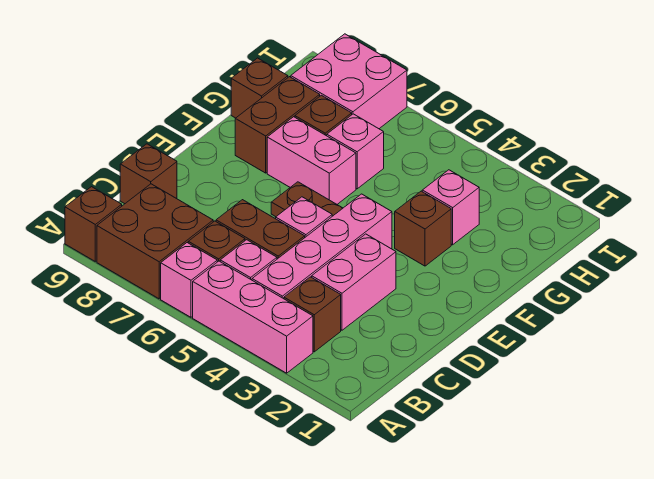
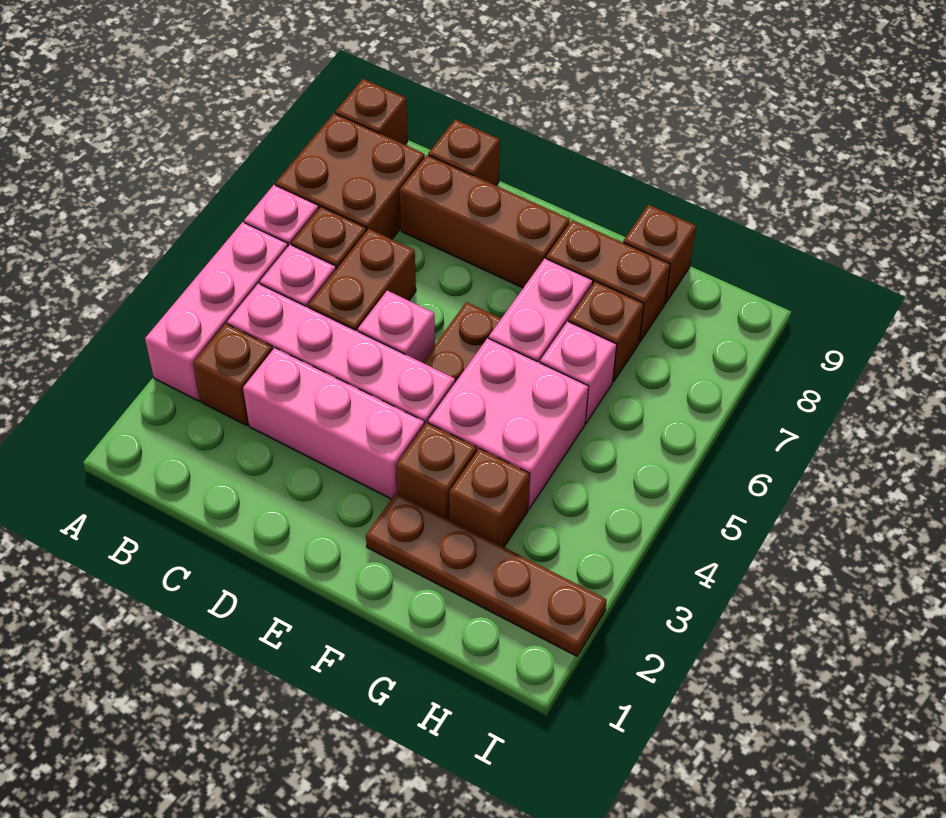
pink 1x2 brick [312,234,396,330] -> pink 1x3 brick [243,348,424,499]
none -> brown 1x3 brick [400,155,570,288]
none -> brown 1x4 plate [366,493,607,656]
pink 1x1 brick [422,170,479,245] -> brown 1x1 brick [449,449,530,547]
pink 2x2 brick [291,34,407,129] -> pink 2x2 brick moved to [428,338,589,509]

